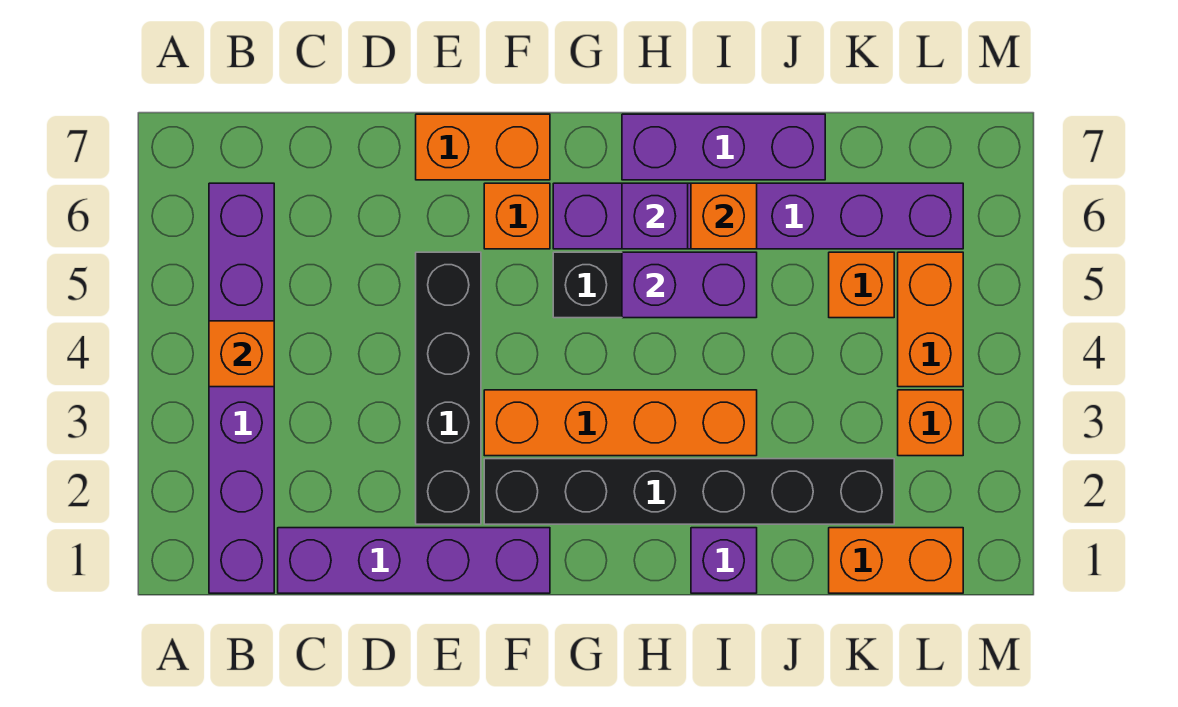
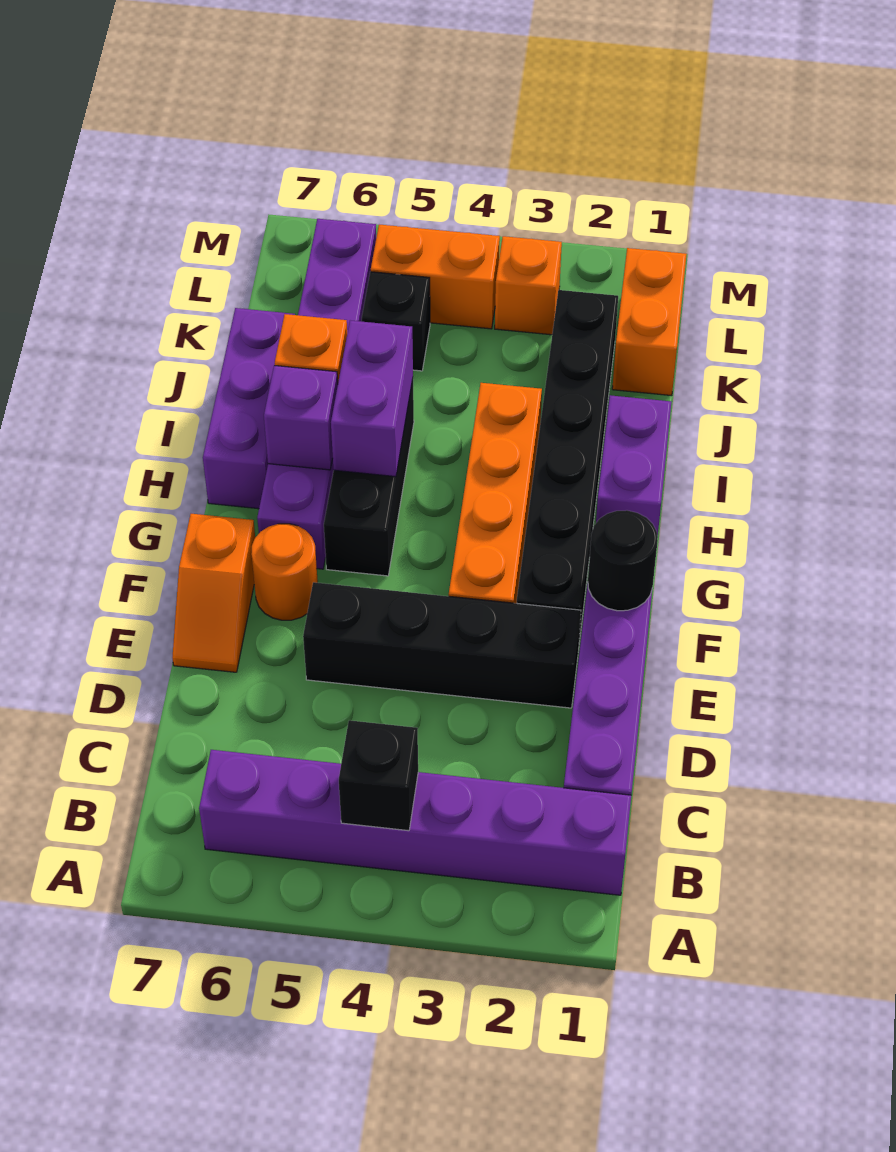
orange 1x1 brick [209,321,274,387] -> black 1x1 brick [339,720,418,831]
orange 1x2 brick [416,114,550,180] -> orange 1x2 slope [172,514,255,672]
none -> black 1x1 round brick [588,510,658,611]
orange 1x1 brick [484,183,550,249] -> orange 1x1 round brick [251,524,318,620]
purple 1x1 brick [691,528,757,593] -> purple 1x2 brick [596,395,671,538]
orange 1x1 brick [829,252,894,318] -> black 1x1 brick [362,272,430,371]

